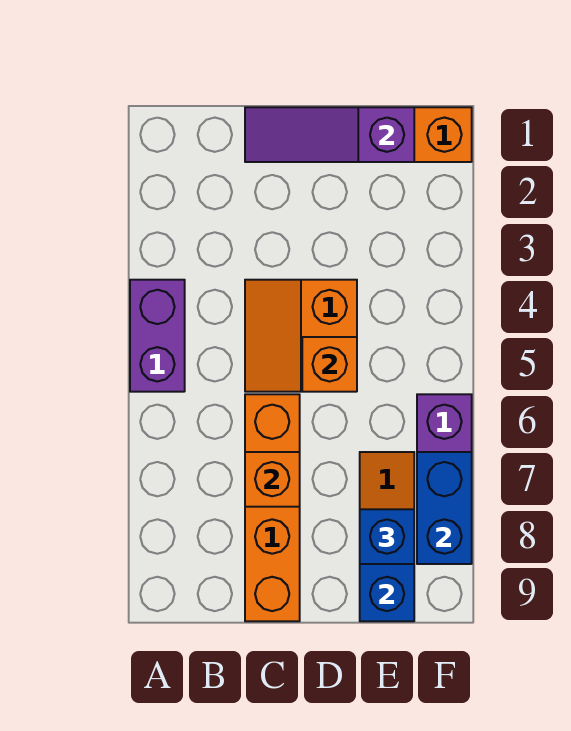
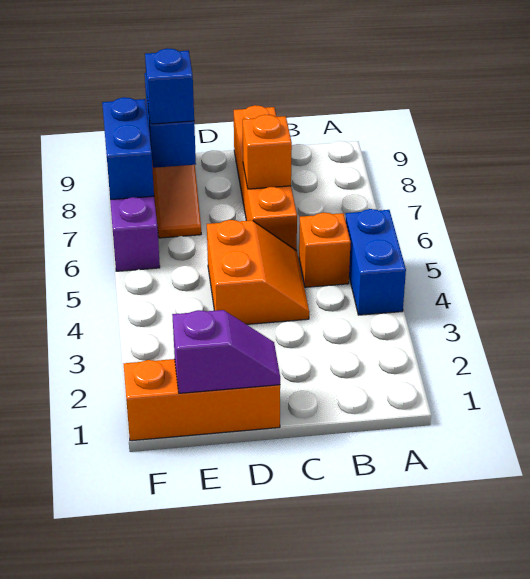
purple 1x2 brick [130,280,185,392] -> blue 1x2 brick [345,209,406,315]
purple 1x3 slope [245,107,414,162] -> purple 1x2 slope [172,310,280,393]
orange 1x1 brick [302,337,357,392] -> orange 1x1 brick moved to [299,213,351,287]

